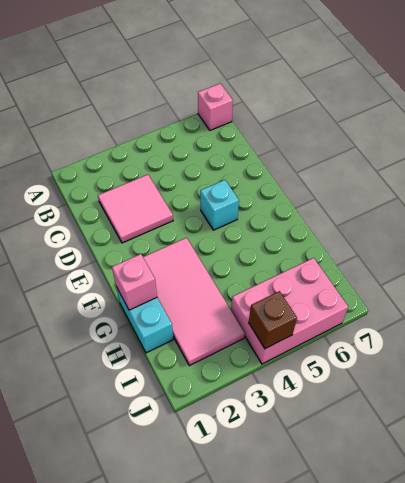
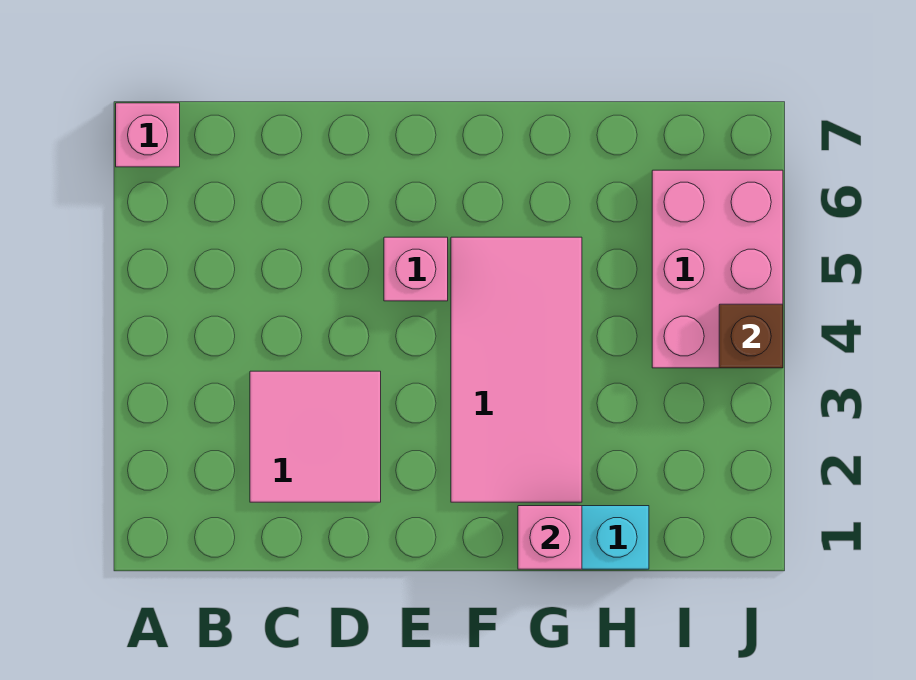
cyan 1x1 brick [200,180,239,230] -> pink 1x1 brick [384,237,448,301]
pink 2x4 tile [143,238,245,365] -> pink 2x4 tile turned to [451,237,582,502]

